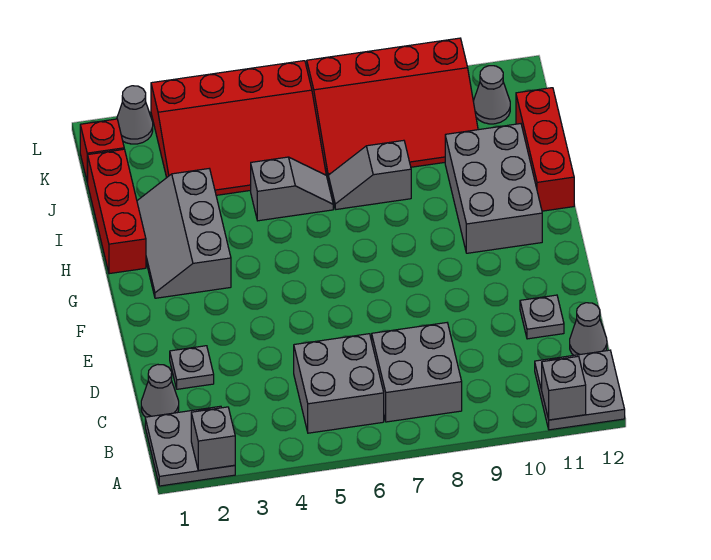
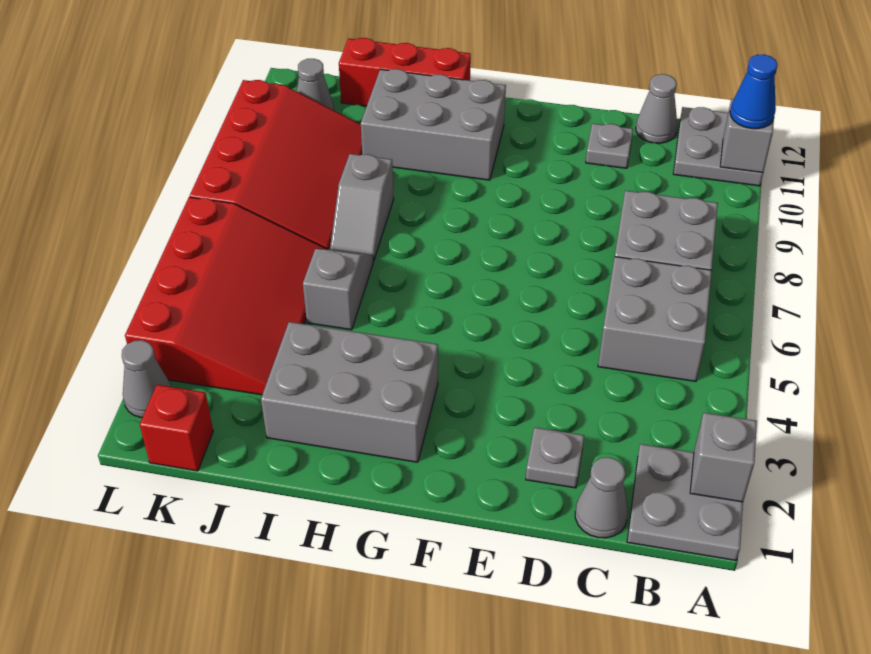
none -> blue 1x1 cone [730,54,778,129]
grey 2x3 slope [137,169,231,298] -> grey 2x3 brick [261,322,438,462]
red 1x3 brick [87,149,146,274] -> none

